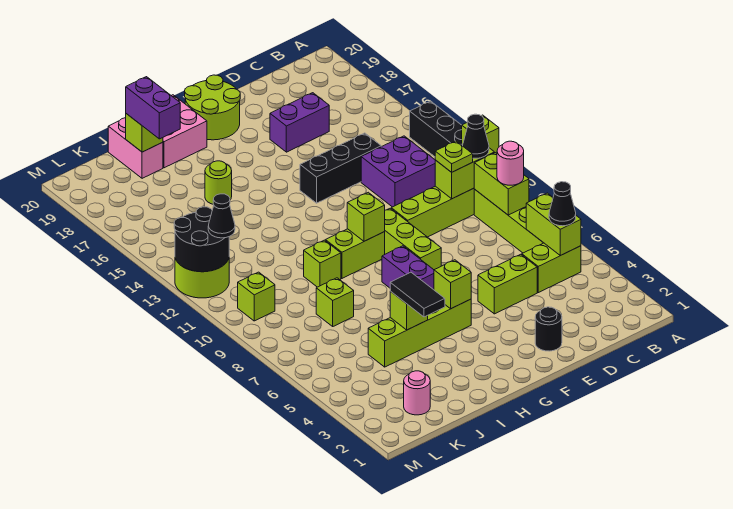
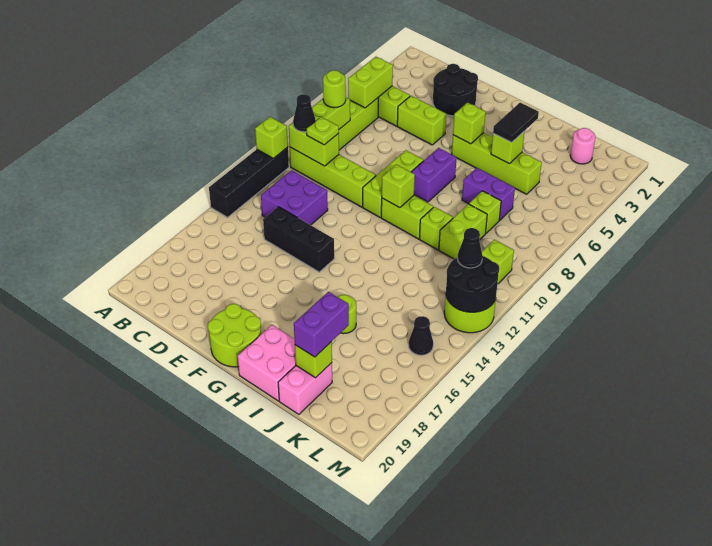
black 1x1 cone [549,182,576,226] -> black 1x1 cone moved to [409,316,433,355]
pink 1x1 round brick [497,141,524,185] -> lime 1x1 round brick [323,70,346,108]
purple 1x2 brick [270,93,329,152] -> purple 1x2 brick moved to [462,168,515,220]
black 1x1 round brick [535,307,562,351] -> black 2x2 round brick [433,64,478,116]
none -> lime 1x2 brick [439,204,487,259]

